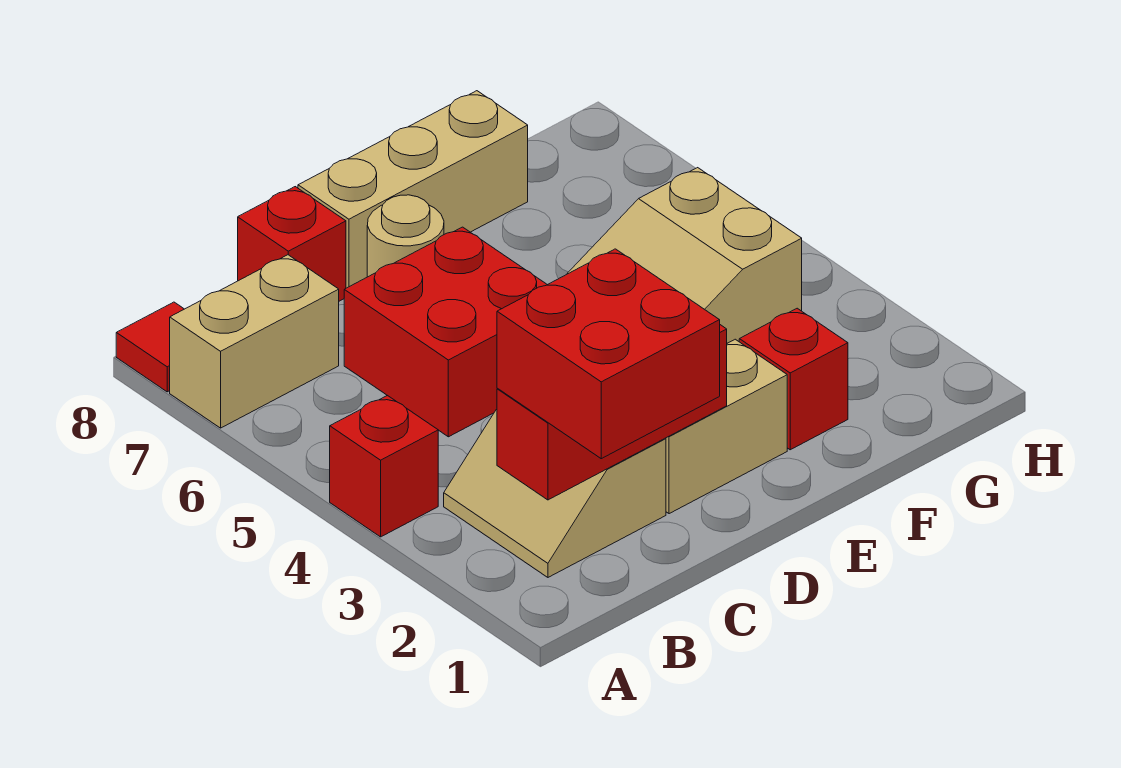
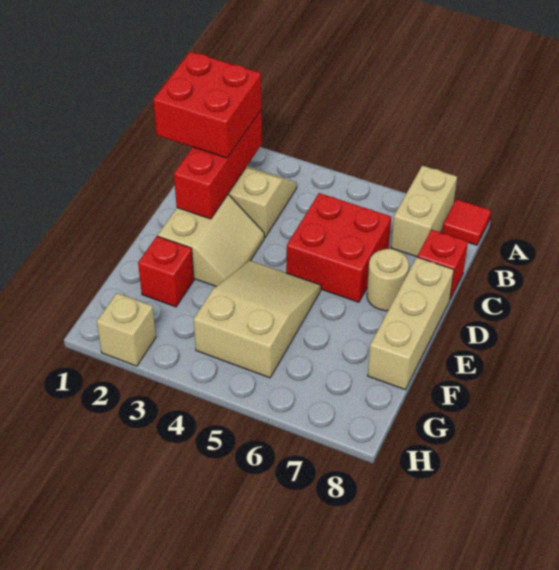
red 1x1 brick [330,395,438,537] -> none
none -> tan 1x1 brick [97,293,156,366]

